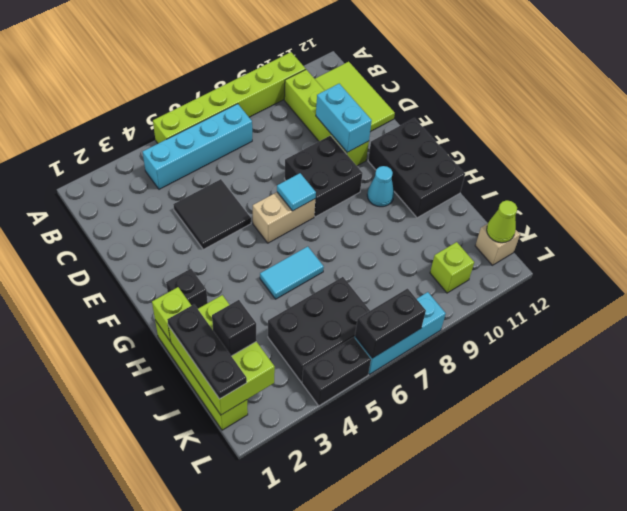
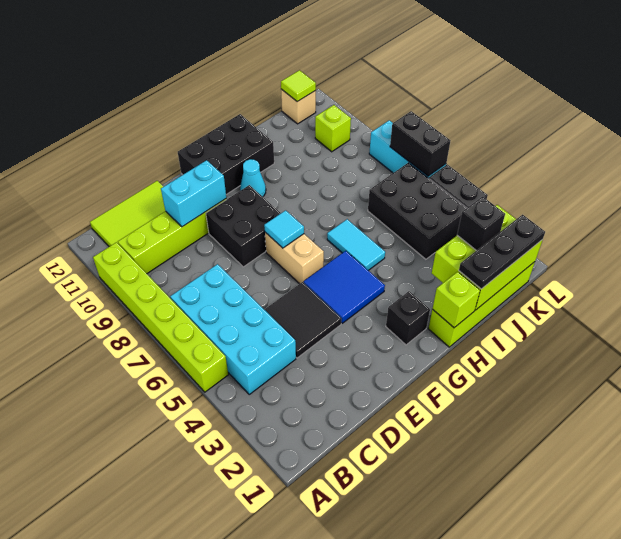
cyan 1x4 brick [143,104,252,189] -> cyan 2x4 brick [170,264,296,394]
none -> blue 2x2 tile [304,251,385,323]
lime 1x1 cone [487,200,517,243] -> lime 1x1 tile [281,70,316,102]

